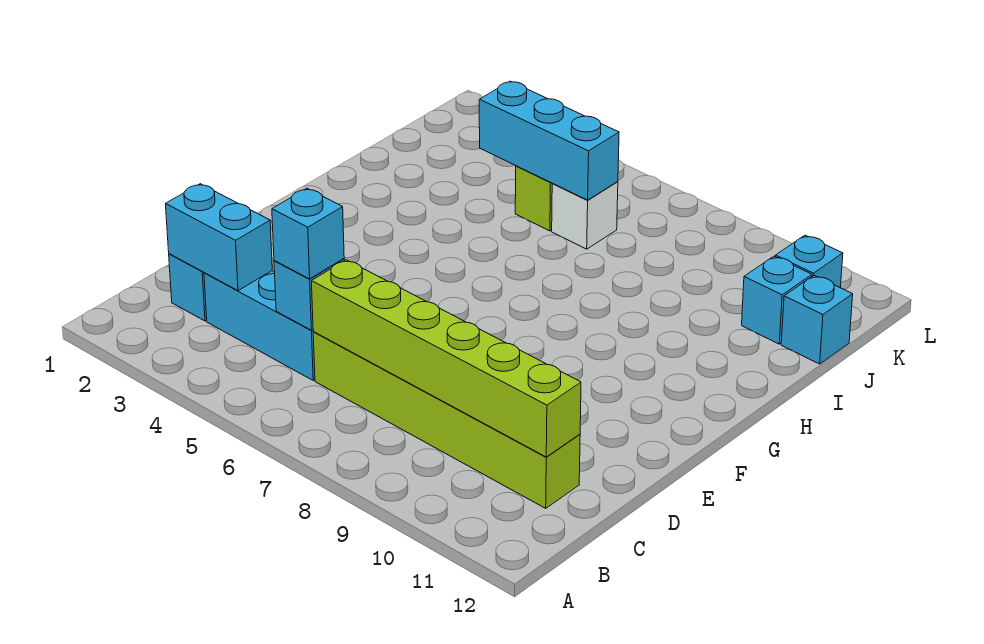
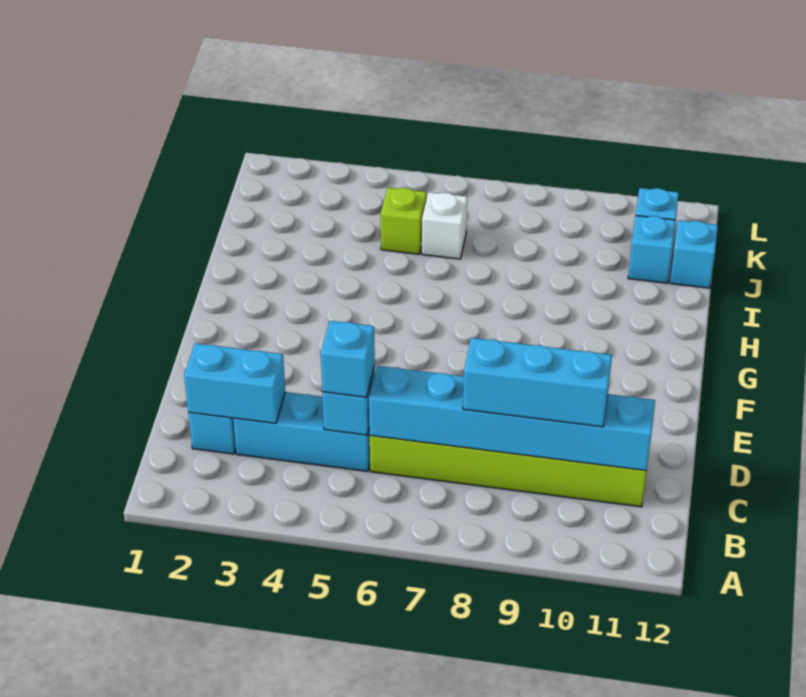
lime 1x6 brick [311,260,581,457] -> cyan 1x6 brick [369,366,655,471]
cyan 1x3 brick [479,81,619,200] -> cyan 1x3 brick moved to [463,338,612,427]

